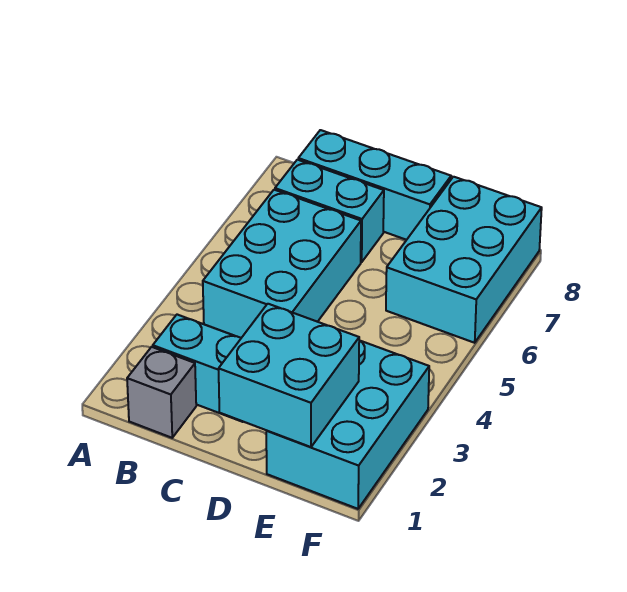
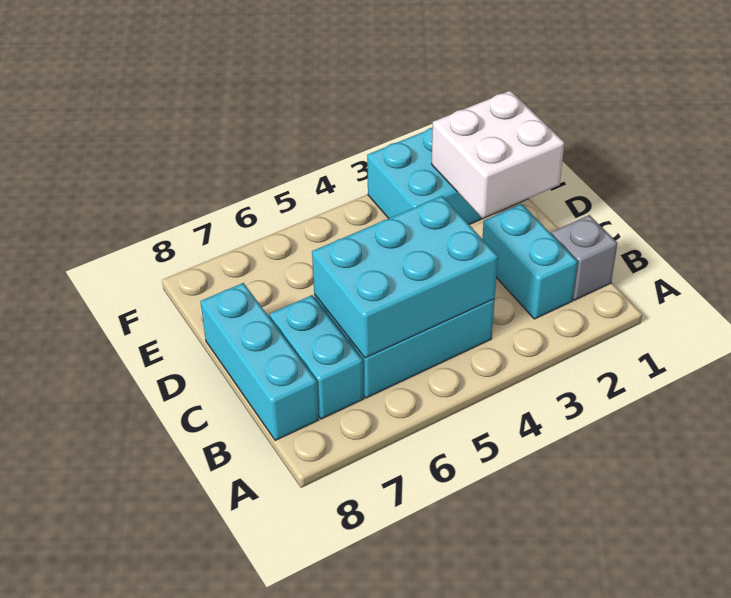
cyan 2x2 brick [219,304,359,447] -> white 2x2 brick [432,91,564,218]
cyan 2x3 brick [386,177,542,343] -> cyan 2x3 brick moved to [312,196,498,358]

